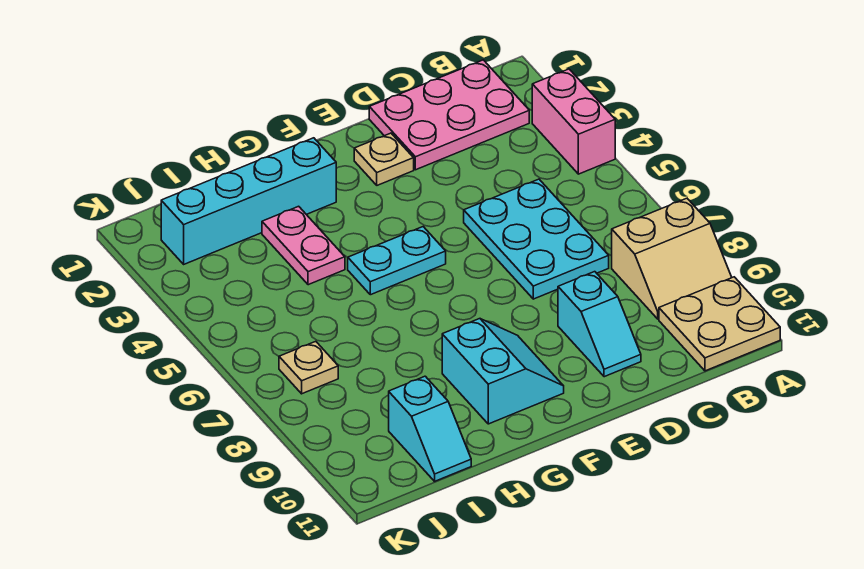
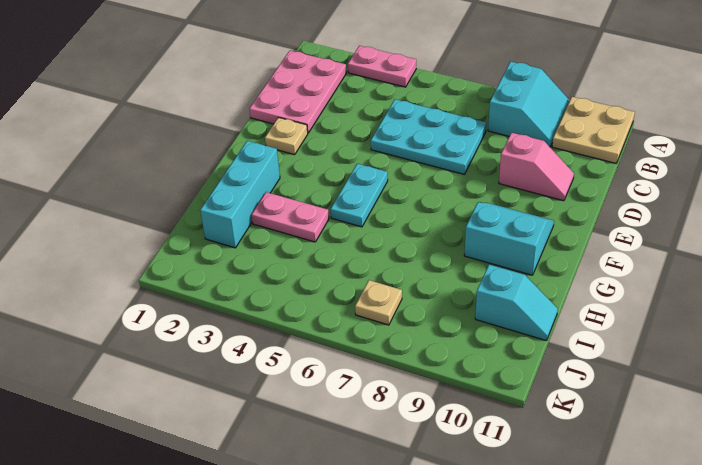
pink 1x2 brick [532,69,615,174] -> pink 1x2 plate [348,46,416,87]
tan 2x2 slope [612,198,732,319] -> cyan 2x2 slope [488,62,570,147]
cyan 1x2 slope [558,272,641,377] -> pink 1x2 slope [499,133,574,201]
cyan 1x4 brick [161,138,336,264] -> cyan 1x3 brick [200,141,280,248]

